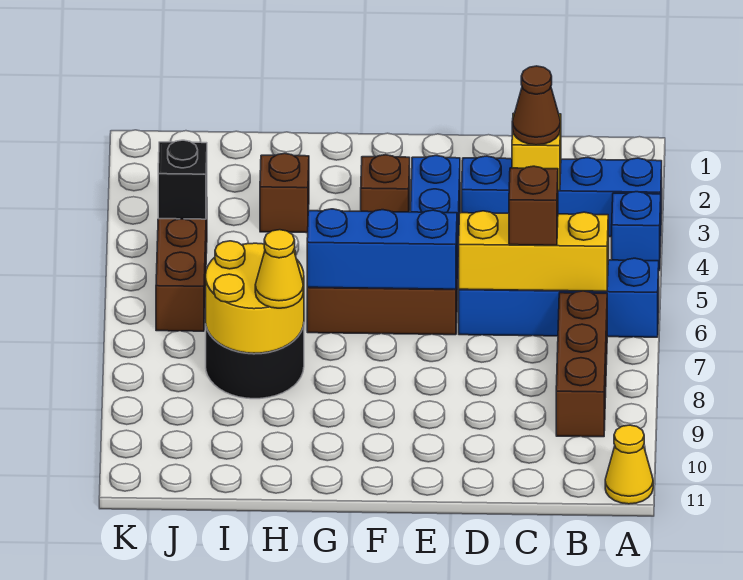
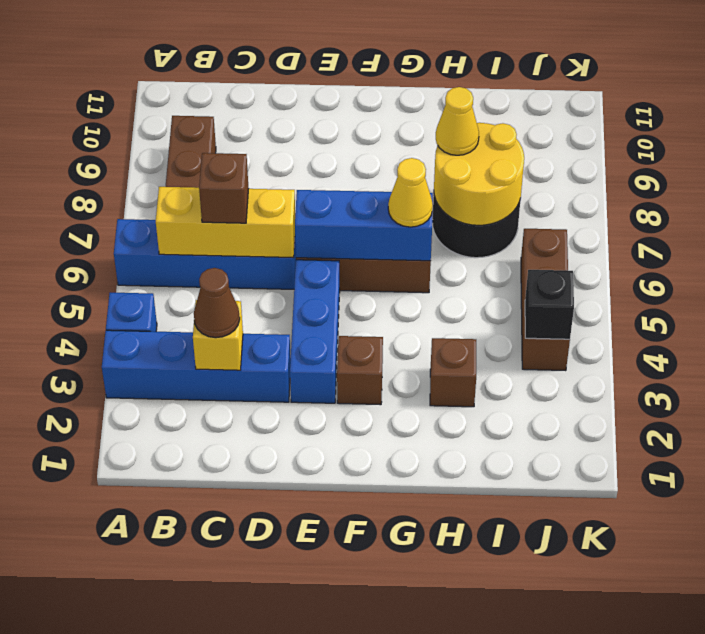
yellow 1x1 cone [605,425,653,504] -> yellow 1x1 cone moved to [388,158,433,227]

